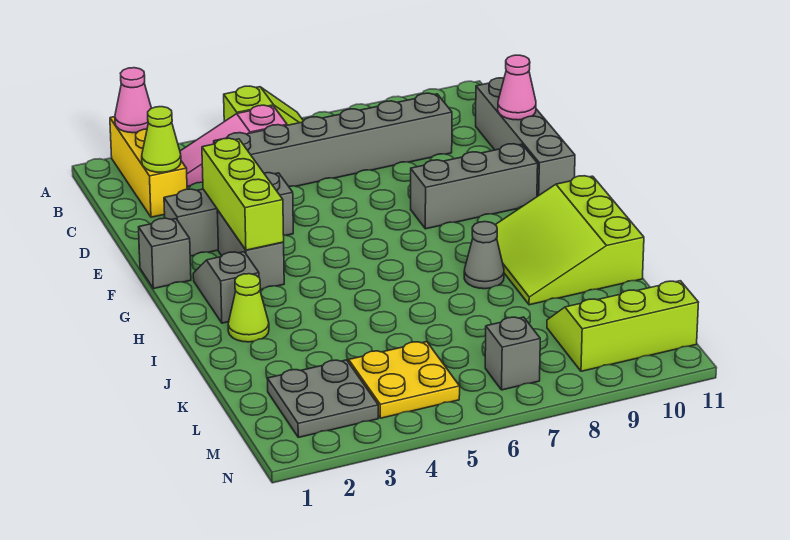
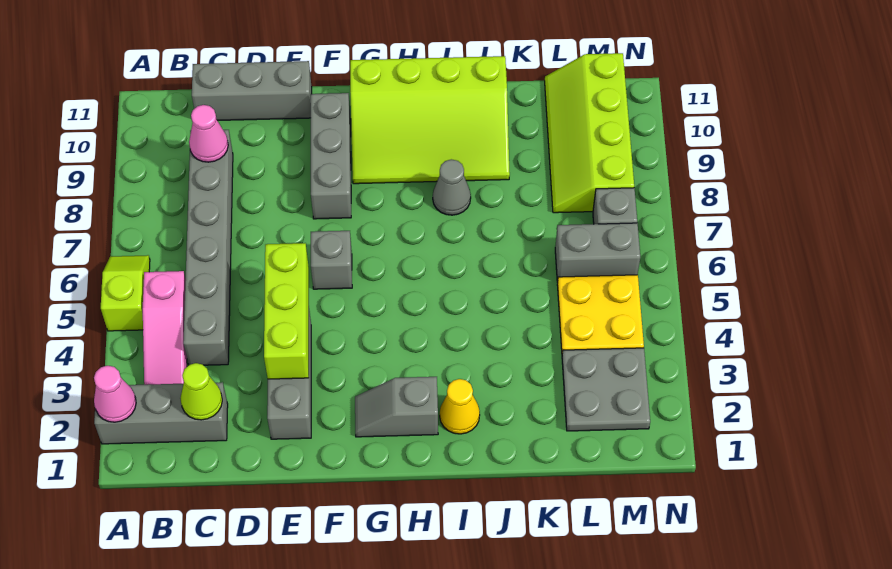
yellow 1x3 brick [110,117,187,217] -> grey 1x3 brick [94,382,228,444]
grey 1x4 brick [476,78,575,196] -> grey 1x3 brick [192,61,312,121]
pink 1x1 cone [498,55,536,120] -> pink 1x1 cone moved to [189,105,228,162]
lime 1x3 brick [202,138,284,250] -> lime 1x3 brick turned to [264,243,309,379]
grey 1x1 brick [139,218,191,289] -> grey 1x1 brick moved to [311,231,352,289]
grey 1x2 brick [217,210,284,290] -> grey 1x2 brick moved to [555,223,640,282]
lime 3x3 slope [495,176,644,305] -> lime 3x4 slope [350,56,510,184]
lime 1x1 cone [228,274,269,342] -> yellow 1x1 cone [440,379,480,434]
lime 2x3 slope [547,281,699,371] -> lime 2x4 slope [545,53,634,213]

